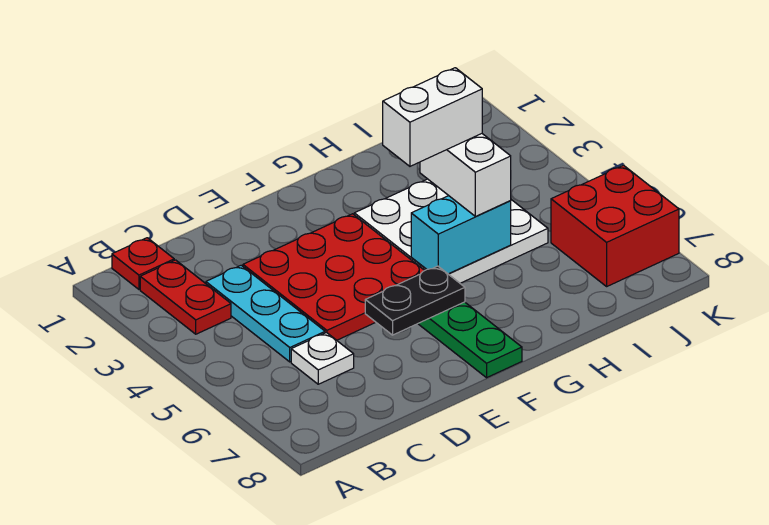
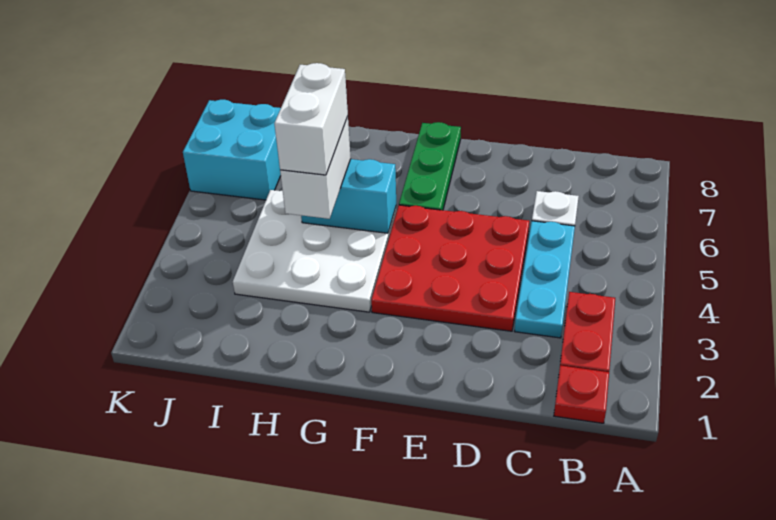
black 1x2 plate [365,266,465,335] -> none
white 1x2 brick [383,68,482,166] -> white 1x2 brick turned to [274,63,348,175]
red 2x2 brick [551,165,679,286] -> cyan 2x2 brick [183,100,281,200]

